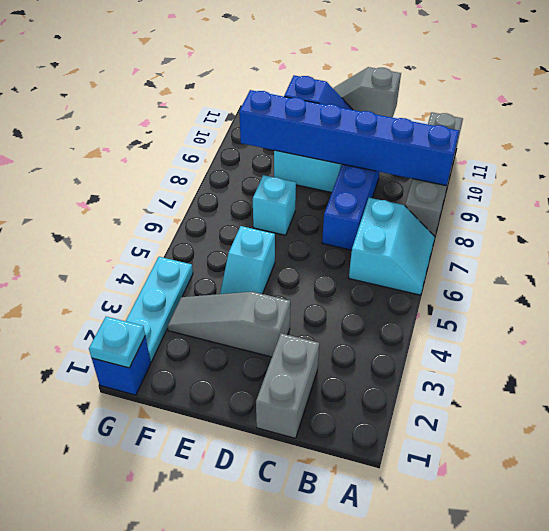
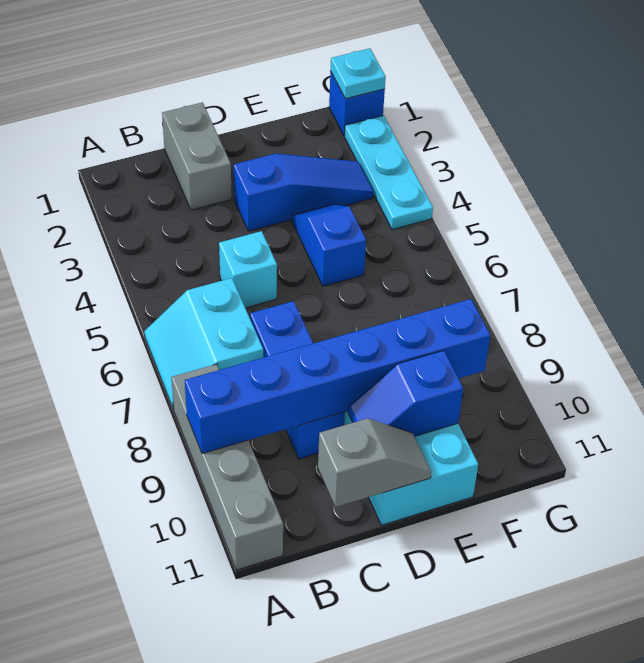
grey 1x3 slope [168,292,290,357] -> blue 1x3 slope [234,154,374,231]
cyan 1x2 slope [220,226,275,294] -> blue 1x2 slope [292,204,366,286]
cyan 1x1 brick [253,175,296,235] -> cyan 1x1 brick moved to [219,231,277,308]

